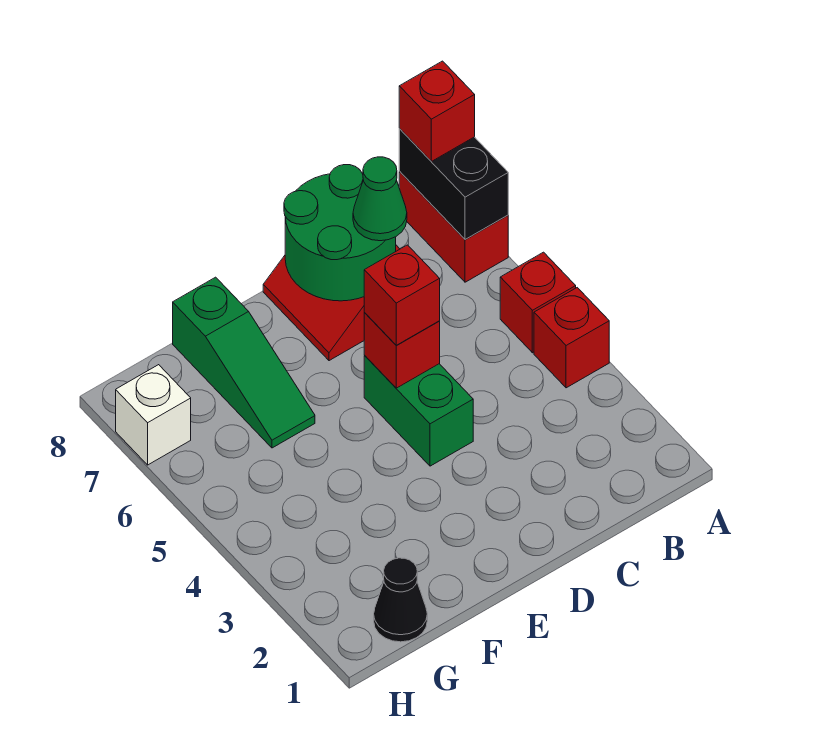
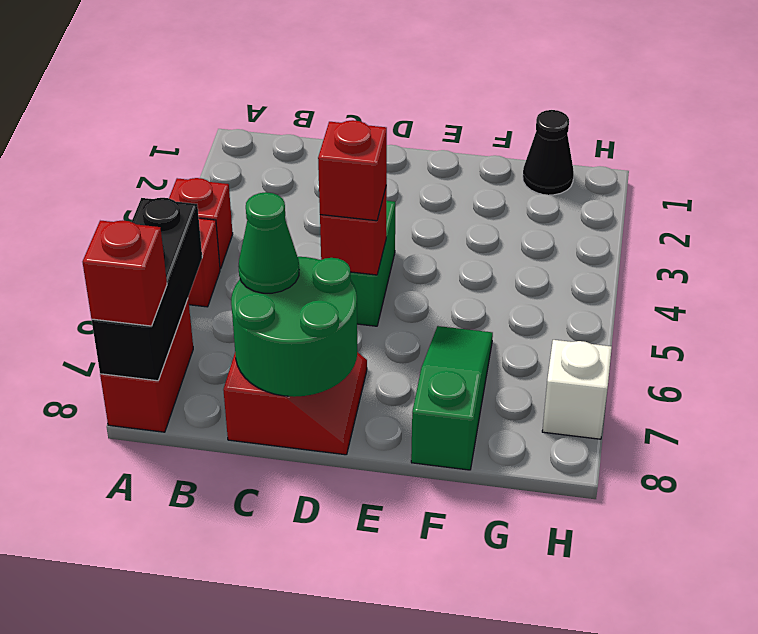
black 1x2 brick [399,129,508,239] -> black 1x3 brick [92,198,202,381]

